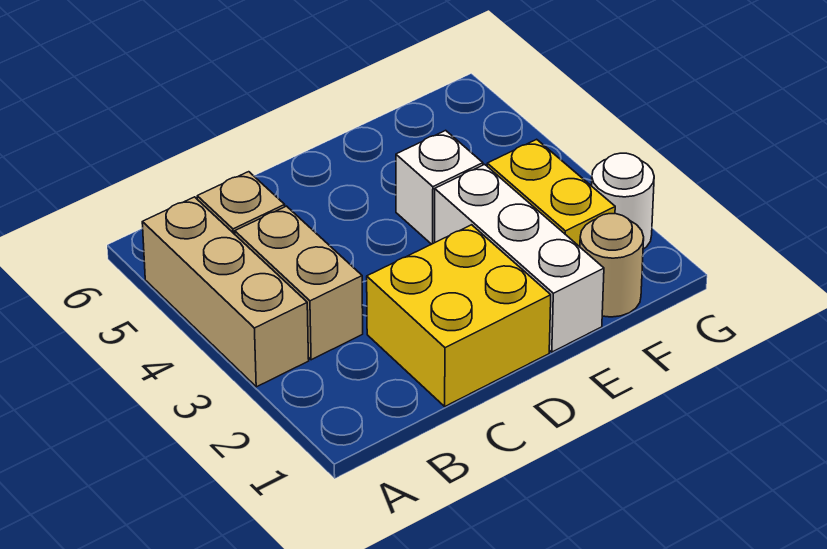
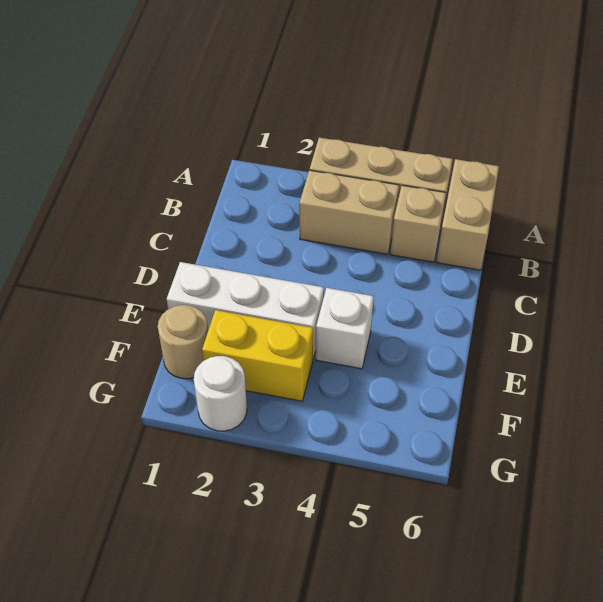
none -> tan 1x2 brick [437,159,499,270]
yellow 2x2 brick [367,225,551,406] -> none

